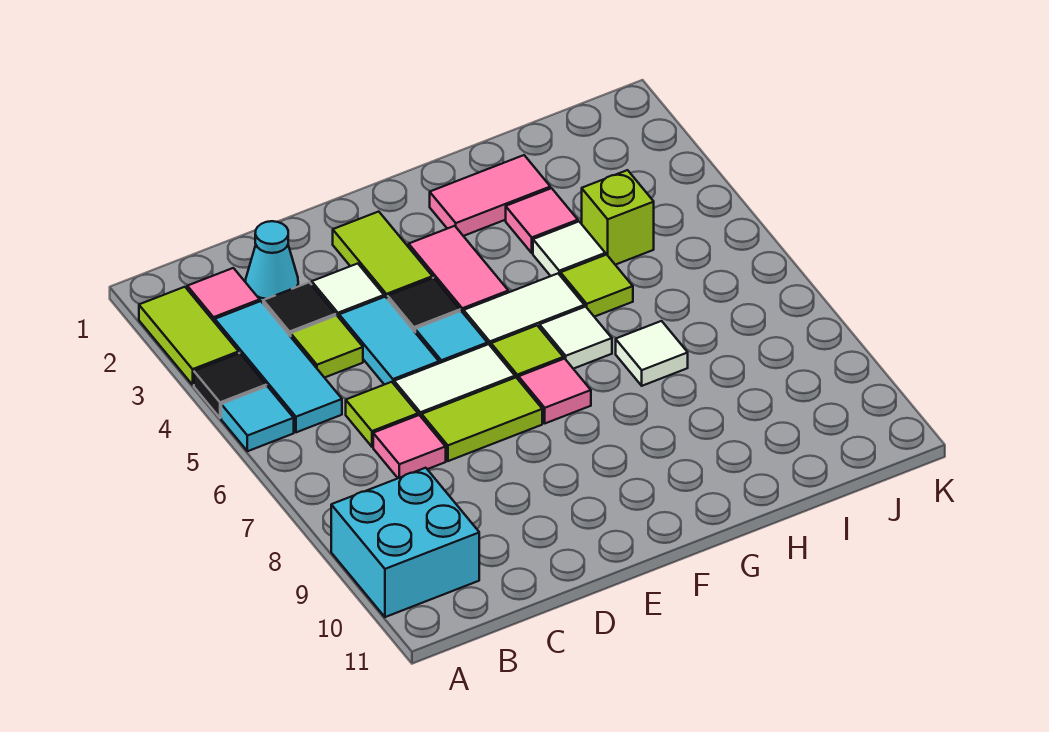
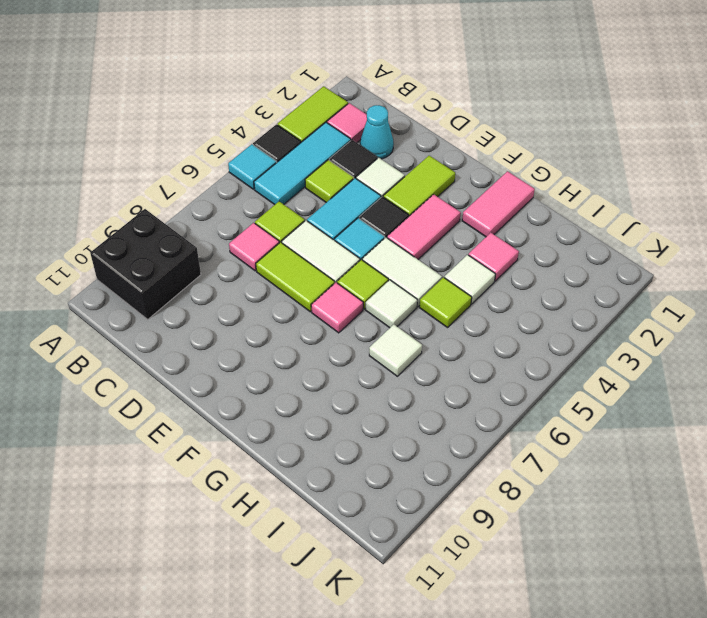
cyan 2x2 brick [331,468,479,617] -> black 2x2 brick [90,209,201,319]
pink 1x2 tile [430,155,550,236] -> pink 1x2 tile turned to [462,171,535,237]
lime 1x1 brick [582,170,654,265] -> none

